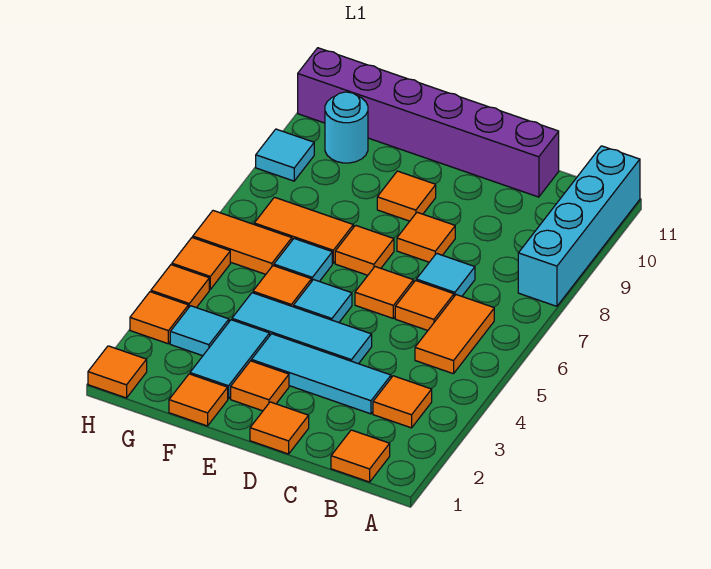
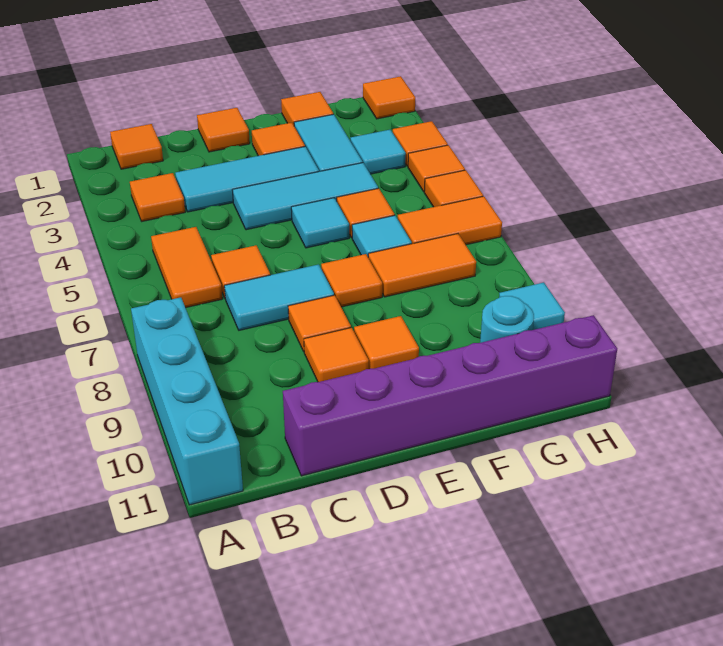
cyan 1x1 tile [416,253,475,296] -> cyan 1x2 tile [224,264,334,330]
orange 1x1 tile [355,267,413,318] -> orange 1x1 tile moved to [304,328,369,382]

